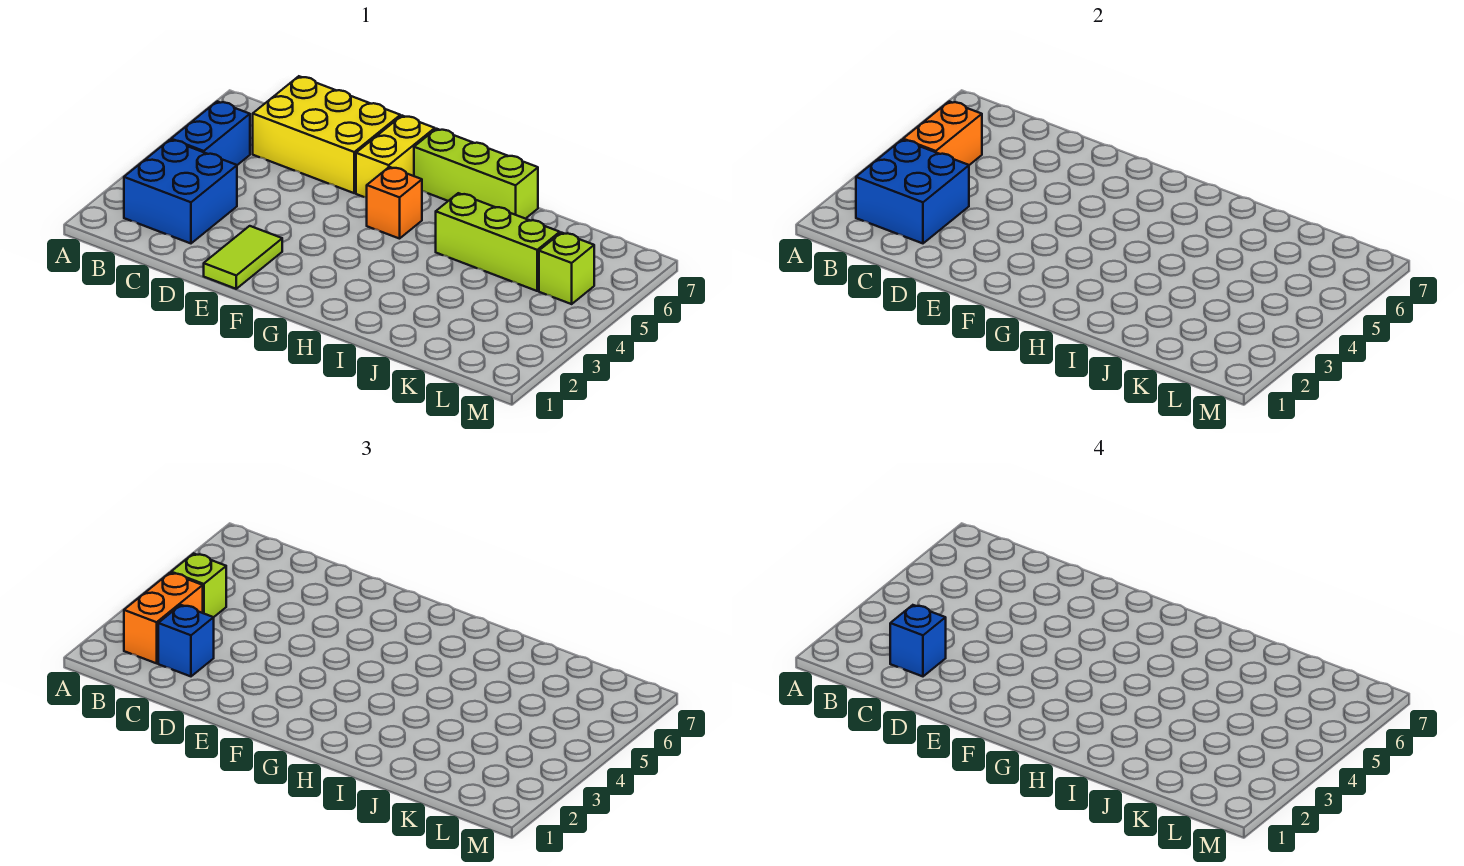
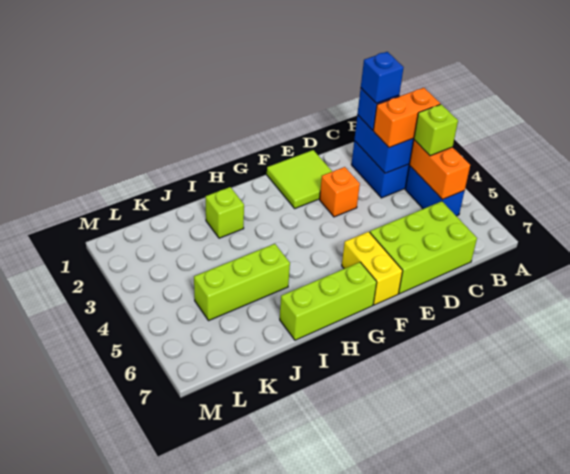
orange 1x2 brick [124,573,203,663] -> orange 1x2 brick turned to [373,88,440,148]
yellow 2x3 brick [253,76,400,193] -> lime 2x3 brick [370,201,477,294]
lime 1x2 tile [204,226,282,289] -> lime 2x2 tile [267,150,332,208]
orange 1x1 brick [367,167,422,239] -> orange 1x1 brick moved to [320,167,360,217]
lime 1x1 brick [539,233,594,304] -> lime 1x1 brick moved to [206,187,244,238]

